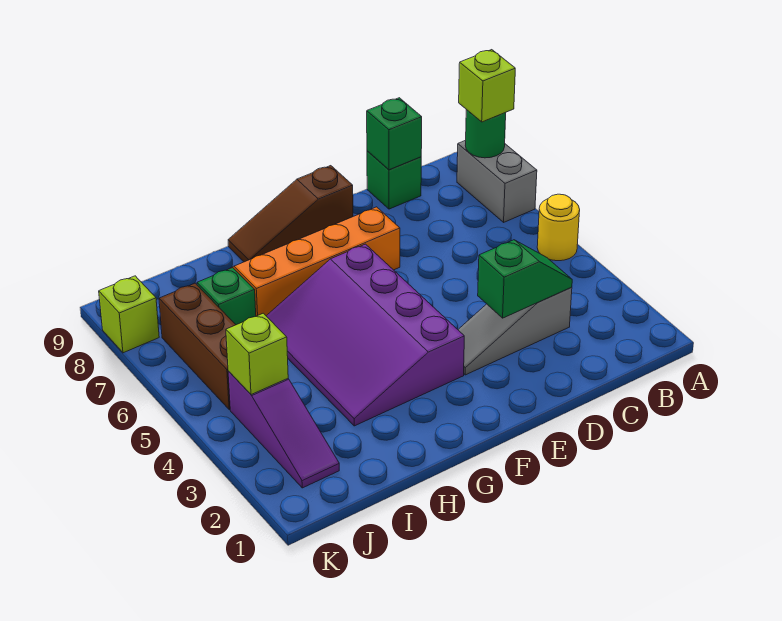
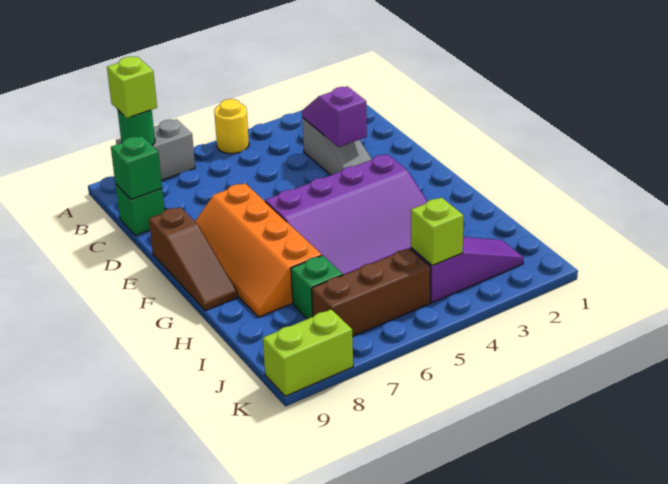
green 1x2 slope [478,240,572,318] -> purple 1x2 slope [302,86,367,147]
lime 1x1 brick [99,276,159,353] -> lime 1x2 brick [263,309,353,396]

